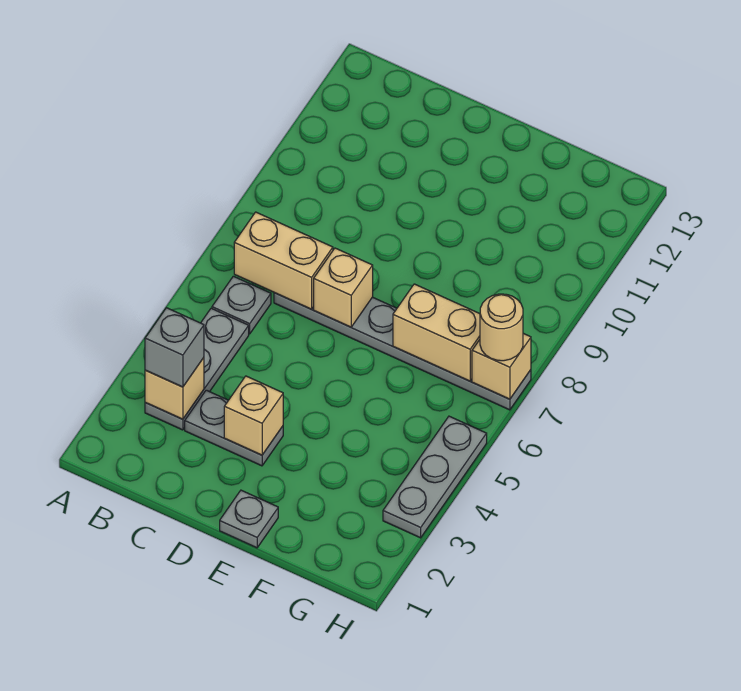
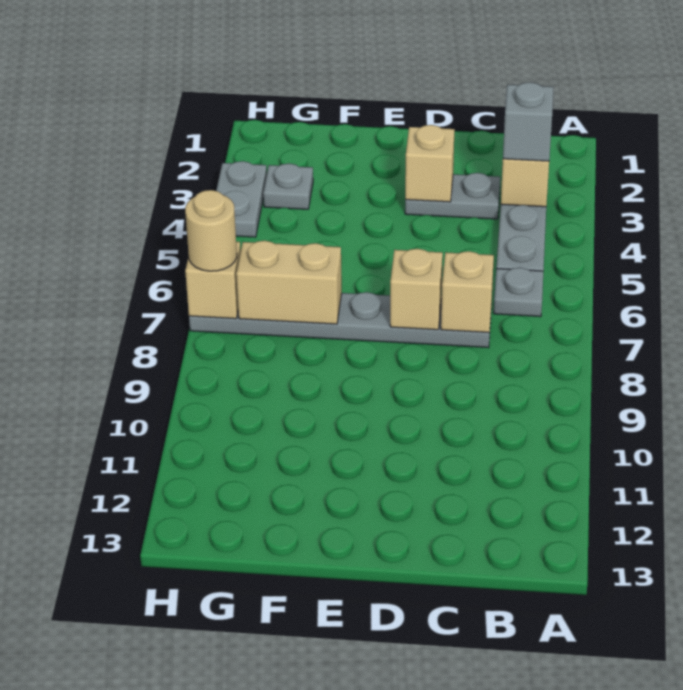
tan 1x2 brick [234,212,333,309] -> tan 1x1 brick [441,251,494,333]
grey 1x1 plate [220,490,278,548] -> grey 1x1 plate moved to [263,163,313,209]
grey 1x3 plate [383,416,487,538] -> grey 1x2 plate [216,161,267,237]

